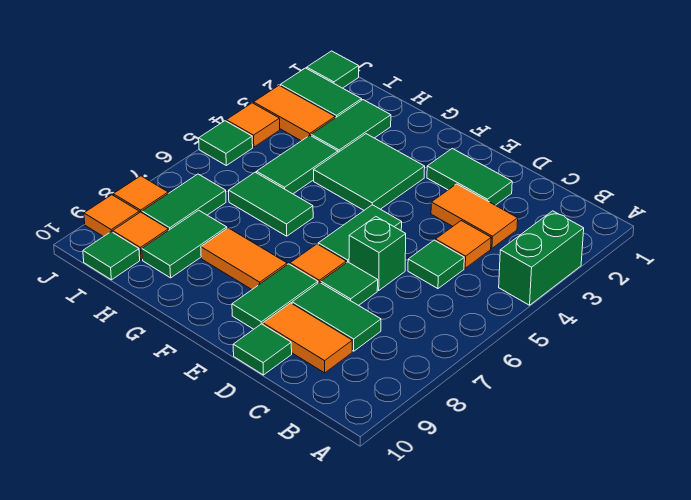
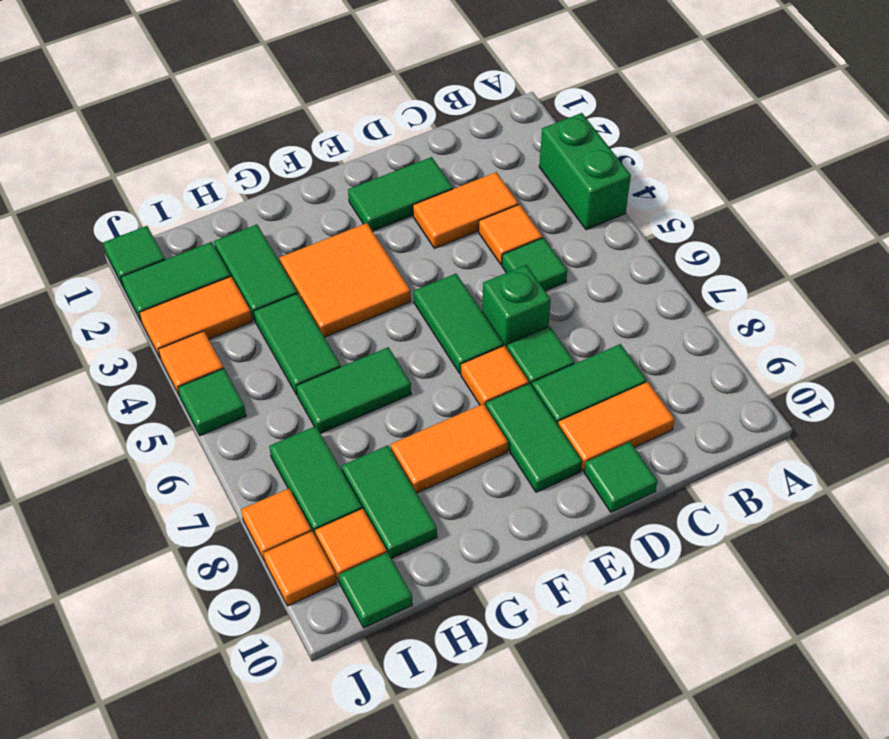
green 2x2 tile [314,134,425,210] -> orange 2x2 tile [280,223,411,337]

